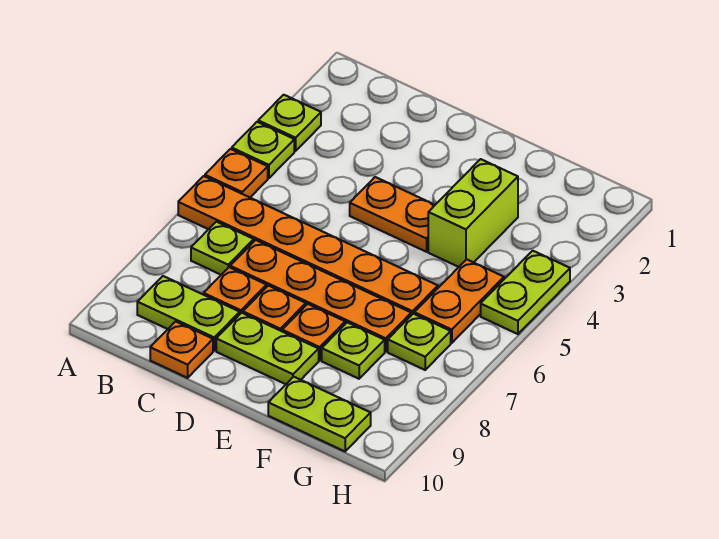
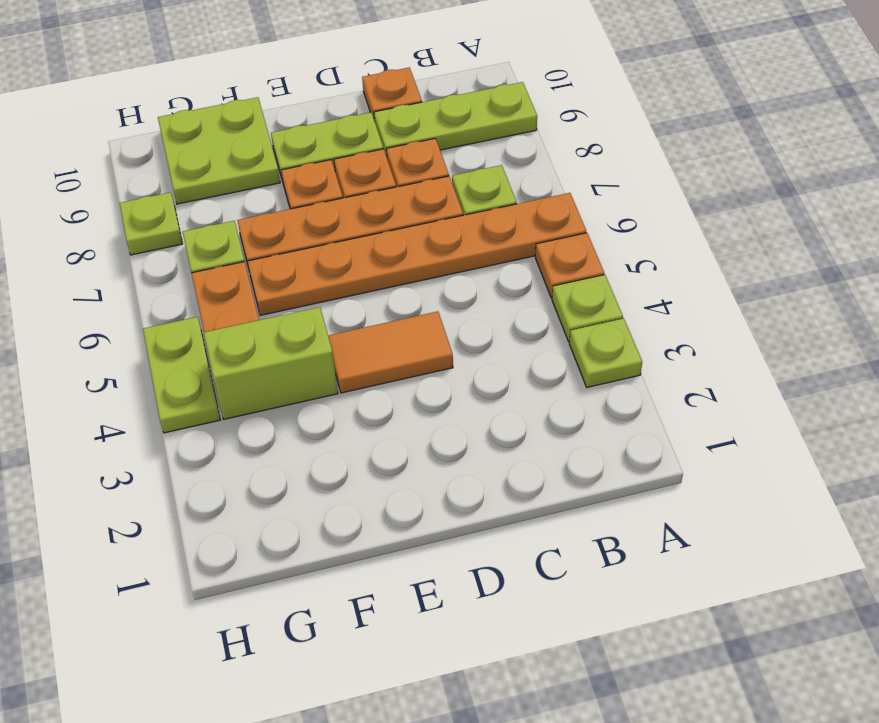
lime 1x2 plate [137,276,240,351] -> lime 1x3 plate [374,82,537,157]
orange 1x2 plate [350,177,435,252] -> orange 1x2 tile [328,311,453,393]
lime 1x2 brick [428,159,518,267] -> lime 1x2 brick turned to [204,307,338,419]
lime 1x1 plate [322,322,385,379] -> lime 1x1 plate moved to [120,192,183,255]
lime 1x2 plate [268,377,371,451] -> lime 2x2 plate [158,97,280,204]

